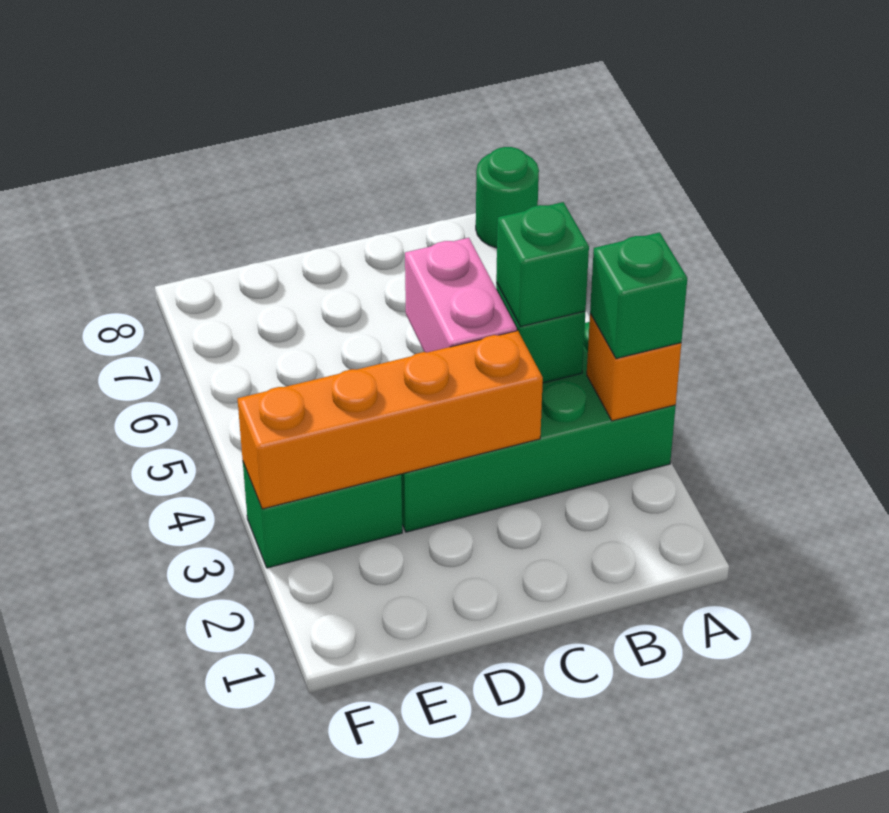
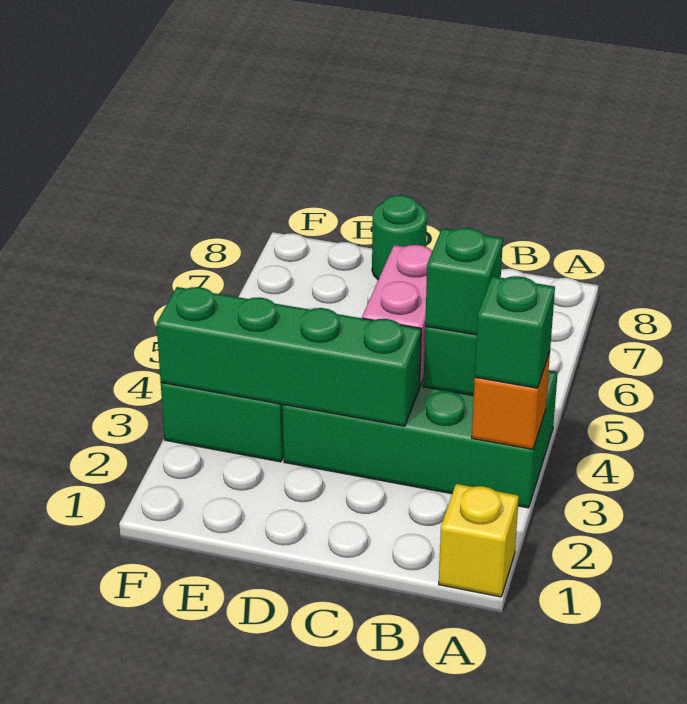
none -> yellow 1x1 brick [439,484,519,597]
green 1x1 round brick [476,147,539,248] -> green 1x1 round brick moved to [372,195,427,280]
orange 1x4 brick [238,331,543,509] -> green 1x4 brick [156,287,421,426]

